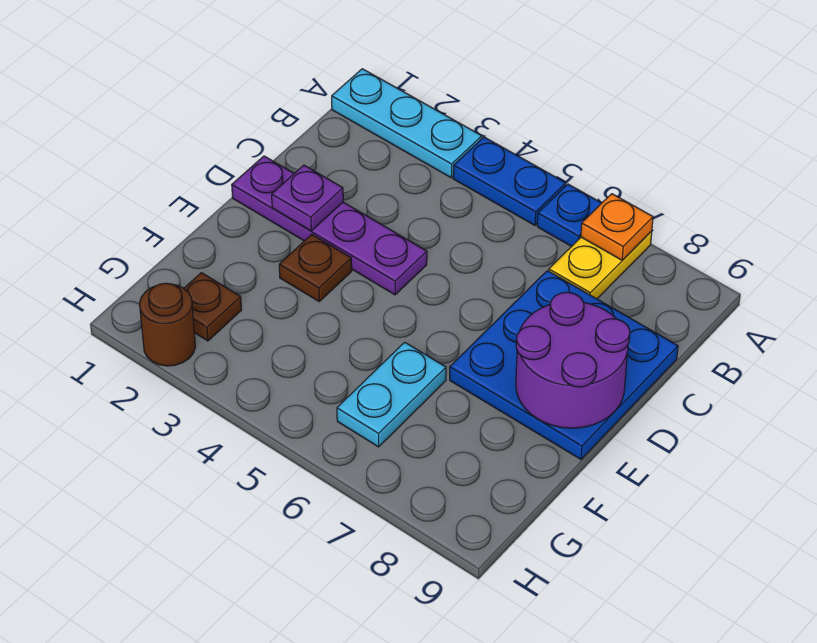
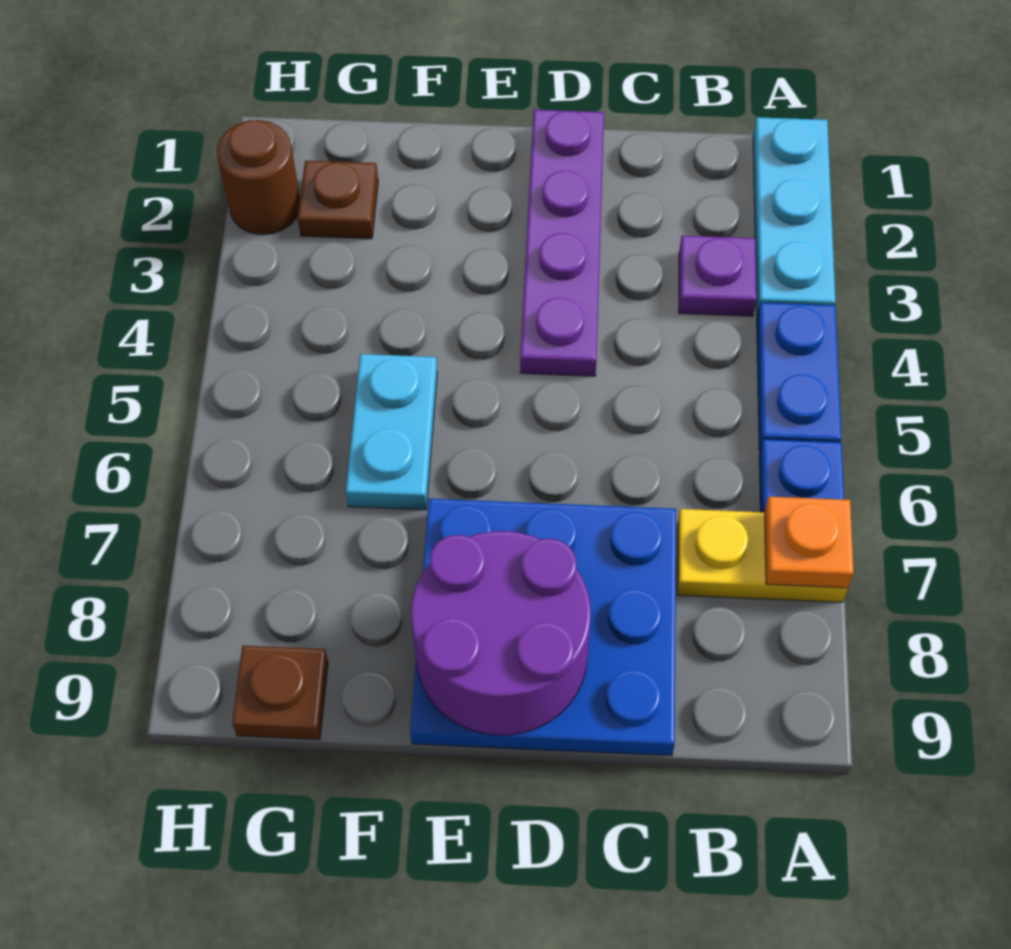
purple 1x1 plate [272,165,343,231] -> purple 1x1 plate moved to [679,236,756,316]
brown 1x1 plate [279,234,352,301] -> brown 1x1 plate moved to [232,646,328,740]
cyan 1x2 plate [337,342,446,447] -> cyan 1x2 plate turned to [346,354,437,510]

